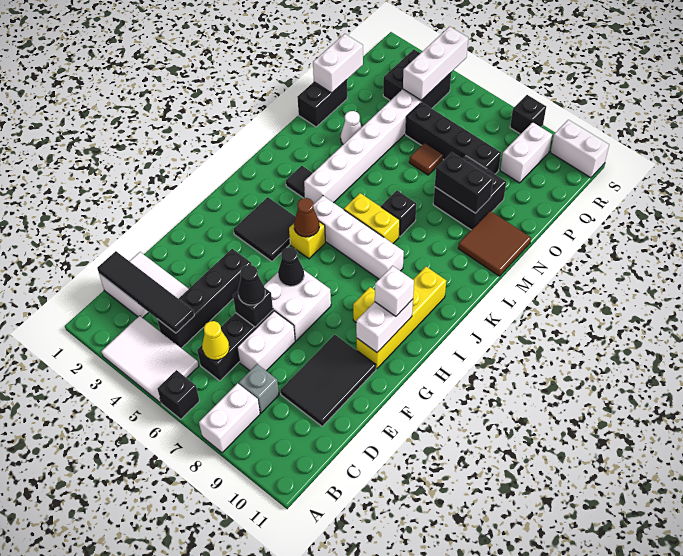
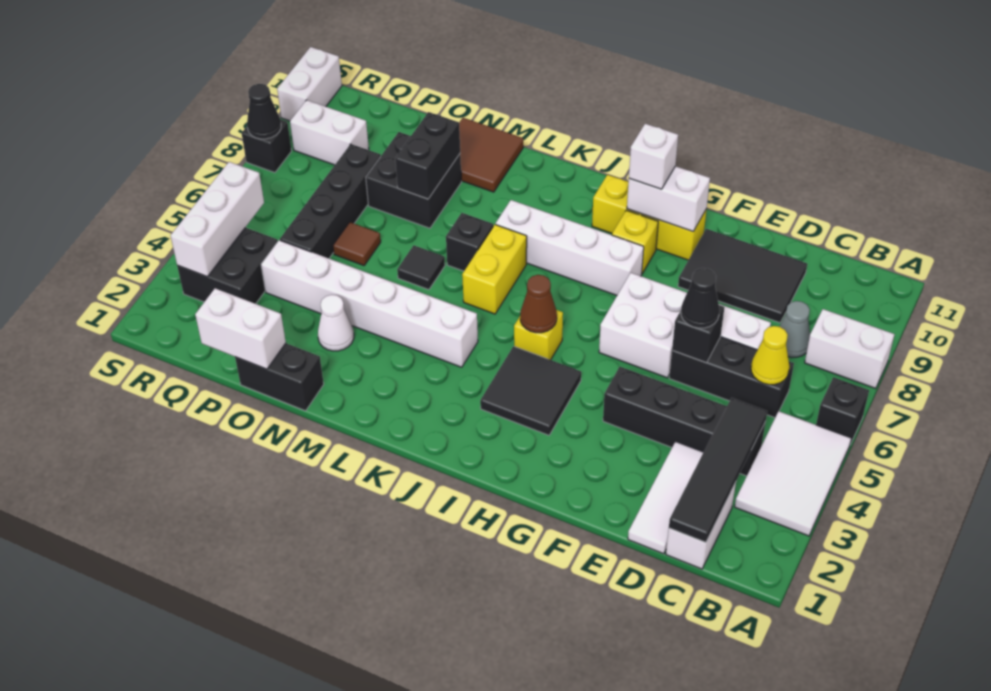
grey 1x1 brick [239,364,279,413] -> grey 1x1 cone [779,301,810,358]
black 1x1 cone [278,247,304,286] -> black 1x1 cone moved to [247,84,281,139]
yellow 1x4 brick [357,267,446,369] -> yellow 1x3 brick [592,175,707,260]
white 1x4 brick [313,196,404,279] -> white 1x4 brick turned to [496,200,644,295]
black 1x1 tile [286,166,312,198] -> black 1x1 tile moved to [397,245,445,290]
white 1x3 brick [403,26,468,100] -> white 1x3 brick turned to [171,162,264,277]

